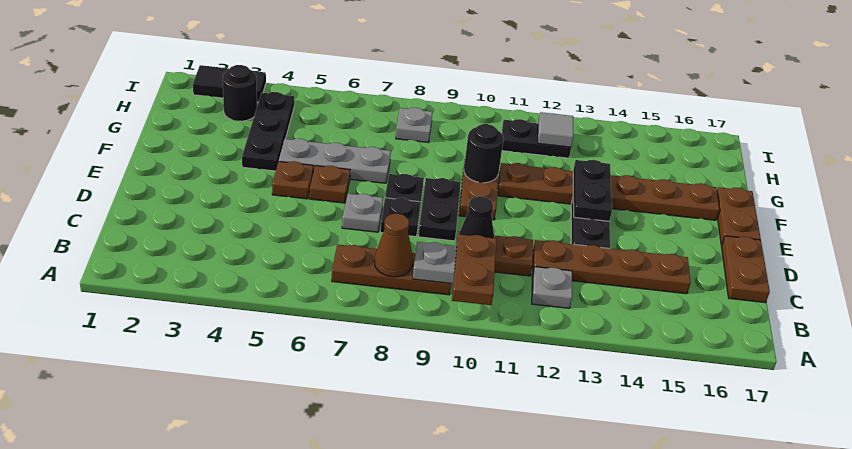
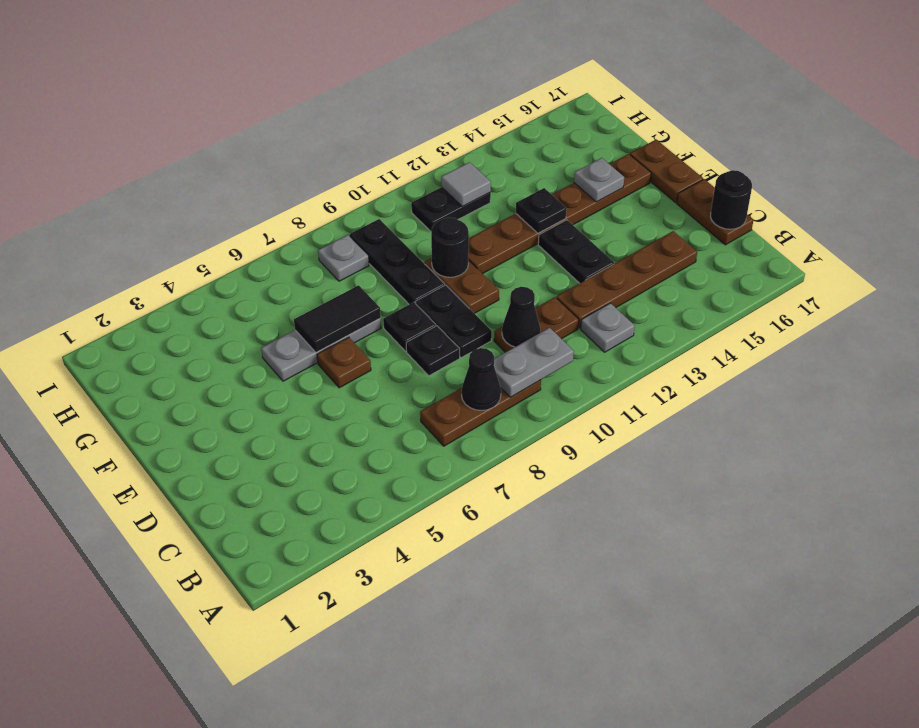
brown 1x2 plate [452,234,497,305] -> none
brown 1x1 cone [374,214,413,277] -> black 1x1 cone [462,348,501,410]
grey 1x1 plate [342,194,383,232] -> grey 1x1 plate moved to [574,158,624,202]
brown 1x1 plate [272,161,313,199] -> none
black 1x2 plate [573,160,612,221] -> black 1x1 plate [516,188,567,233]
black 1x3 plate [242,92,294,171] -> black 1x3 plate moved to [350,219,445,304]
black 1x1 round brick [223,65,257,121] -> black 1x1 round brick moved to [710,170,752,229]
black 1x2 tile [193,65,266,102] -> black 1x2 tile moved to [294,285,381,353]

